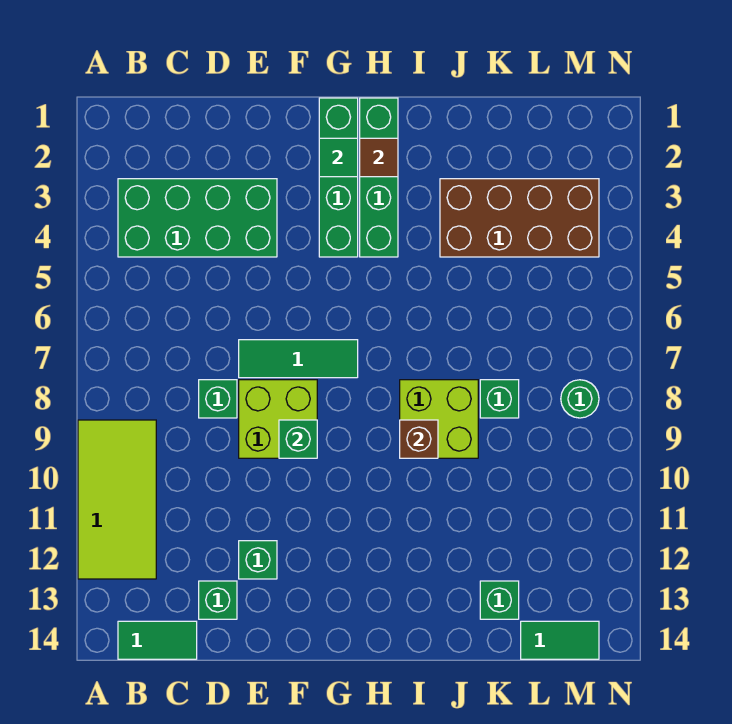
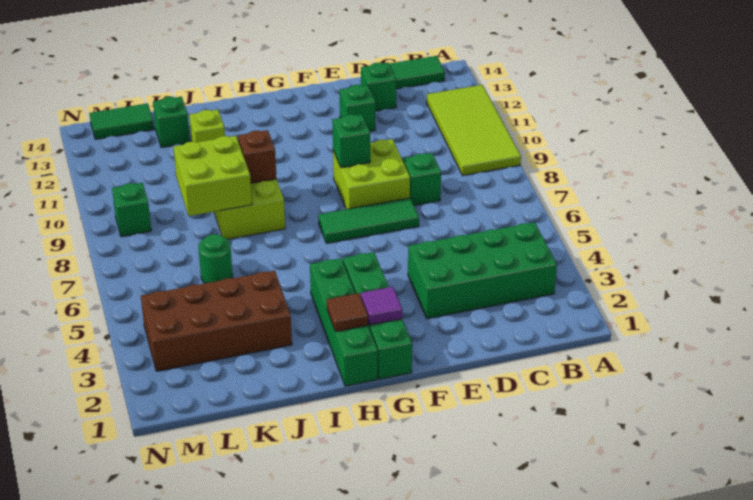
green 1x1 tile [319,138,358,177] -> purple 1x1 tile [361,287,402,325]
none -> lime 2x2 brick [174,136,252,216]
none -> lime 1x1 brick [189,110,225,142]
green 1x1 brick [480,380,519,418] -> green 1x1 brick moved to [112,183,151,237]
green 1x1 round brick [561,380,599,418] -> green 1x1 round brick moved to [198,234,233,283]

